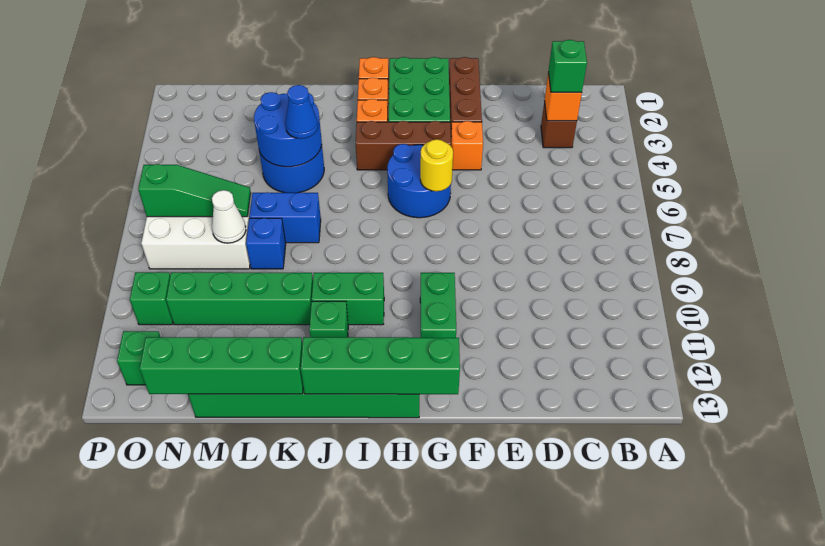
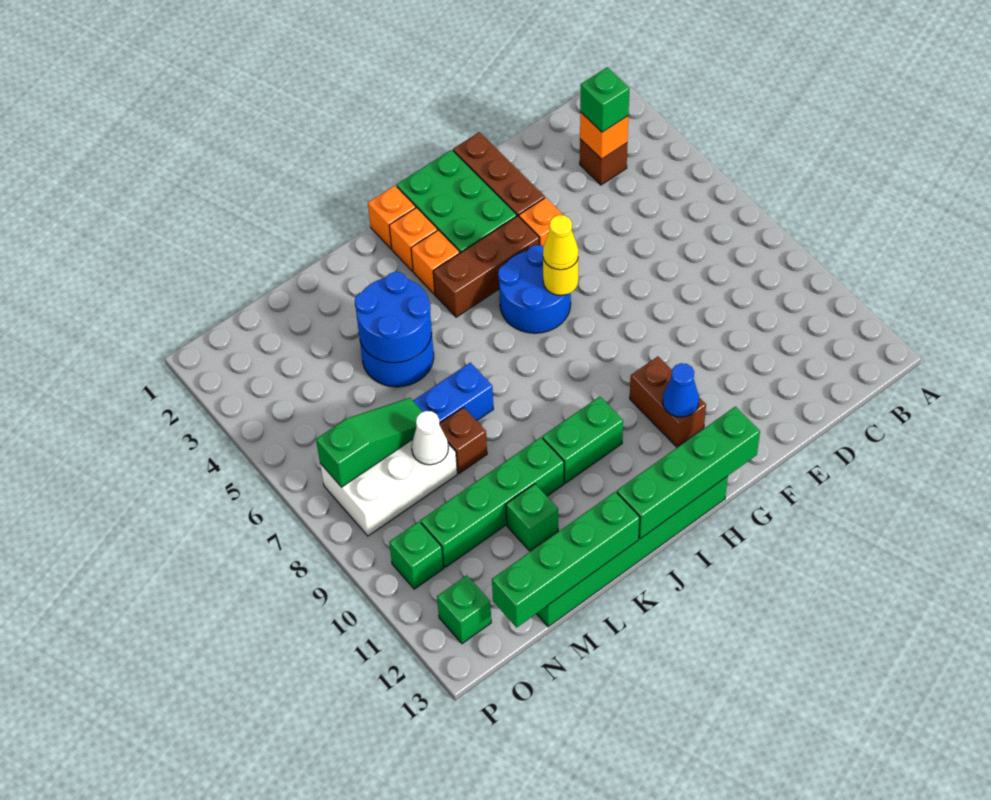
none -> yellow 1x1 cone [543,215,579,270]
green 1x2 brick [420,273,456,338] -> brown 1x2 brick [630,357,706,447]
green 1x1 brick [309,301,348,337] -> green 1x1 brick moved to [506,484,558,551]
blue 1x1 cone [285,85,318,139] -> blue 1x1 cone moved to [663,363,699,417]
blue 1x1 brick [246,218,286,269] -> brown 1x1 brick [439,407,487,473]

